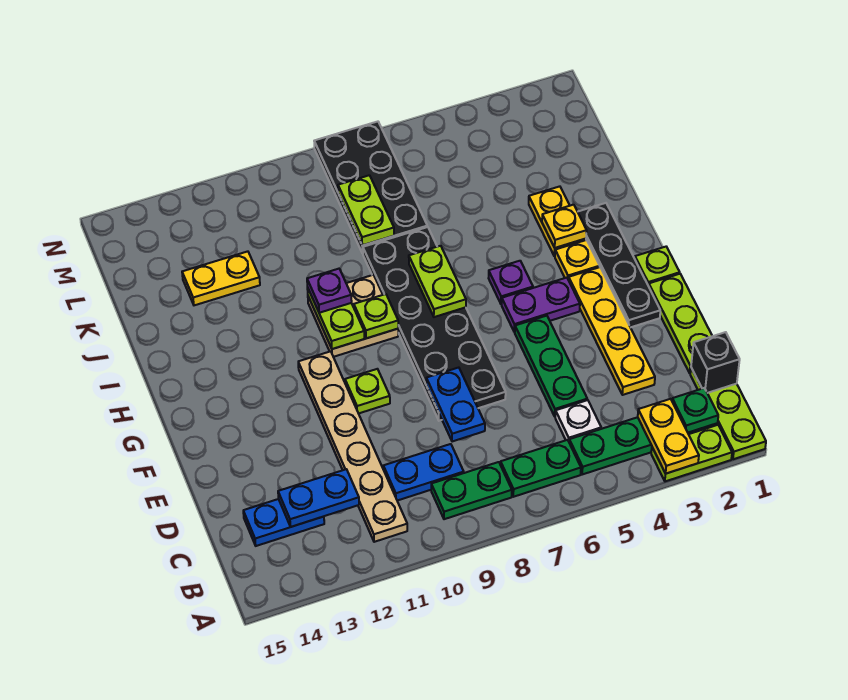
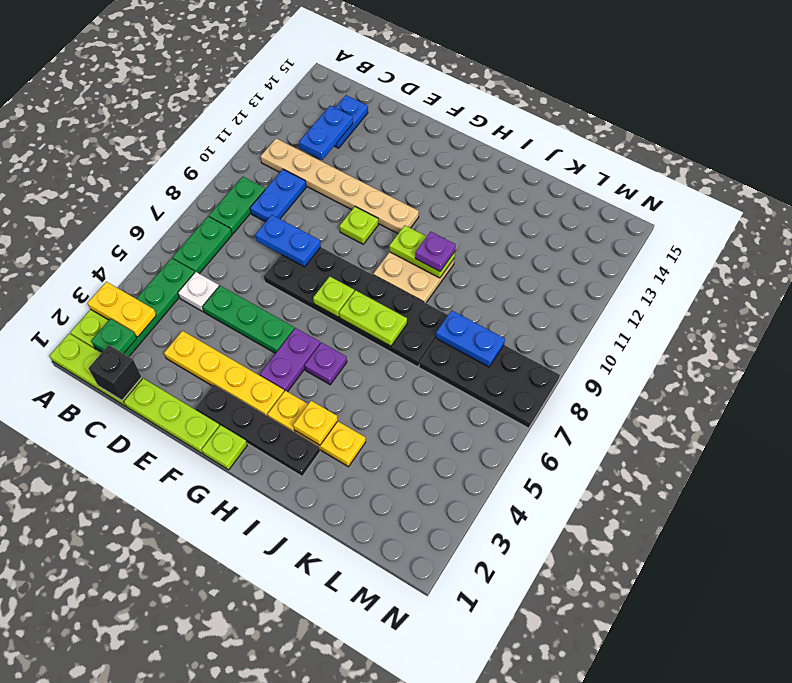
lime 1x1 plate [354,294,398,338] -> lime 1x1 plate moved to [313,276,354,317]
lime 1x2 plate [338,175,394,245] -> blue 1x2 plate [436,310,505,367]
yellow 1x2 plate [182,251,260,305] -> none

